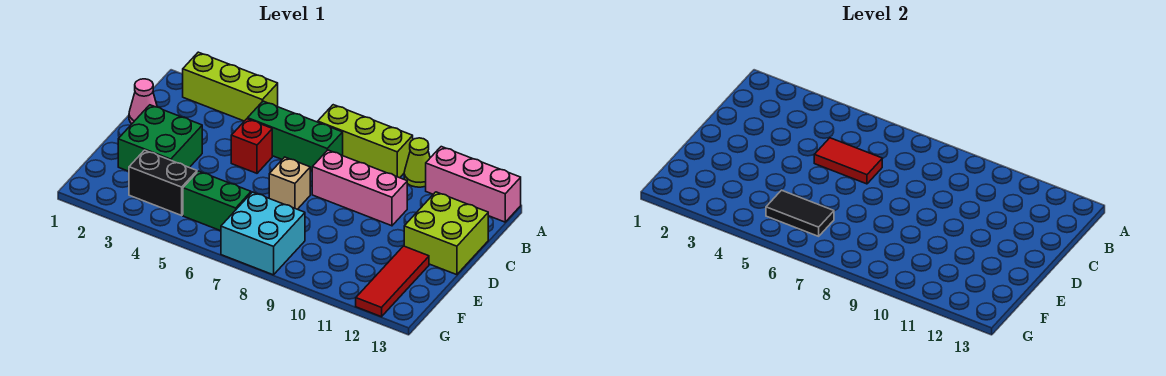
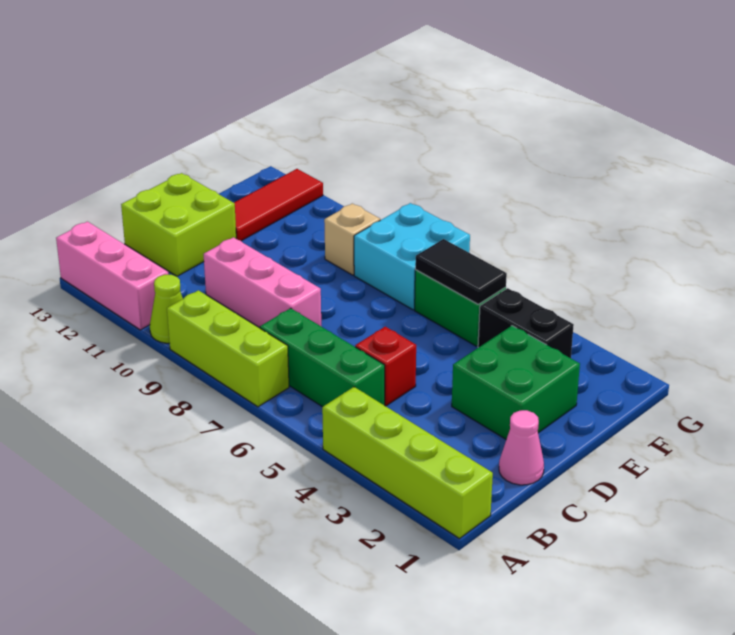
lime 1x3 brick [183,52,278,121] -> lime 1x4 brick [322,387,493,539]
red 1x2 tile [814,138,882,184] -> none
tan 1x1 brick [269,157,310,209] -> tan 1x1 brick moved to [324,203,380,275]

